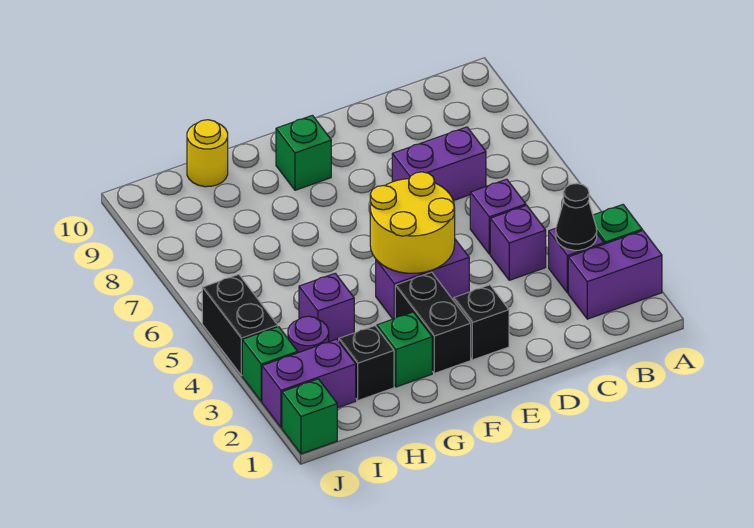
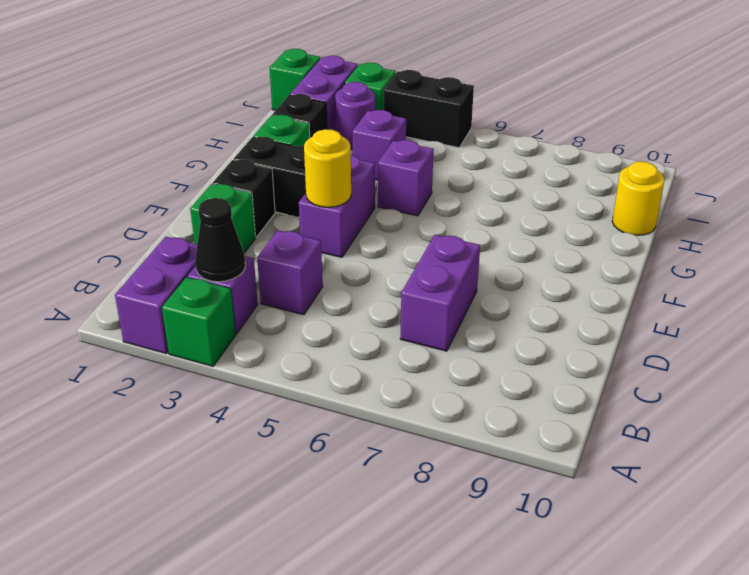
purple 1x1 brick [470,179,526,254] -> purple 1x1 brick moved to [378,140,434,216]
yellow 2x2 round brick [370,172,455,273] -> yellow 1x1 round brick [304,129,351,207]
green 1x1 brick [276,115,331,190] -> green 1x1 brick moved to [190,184,256,253]

